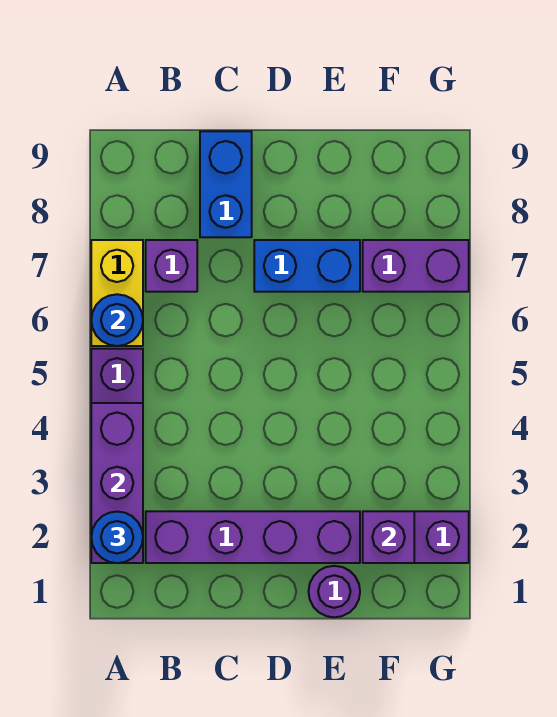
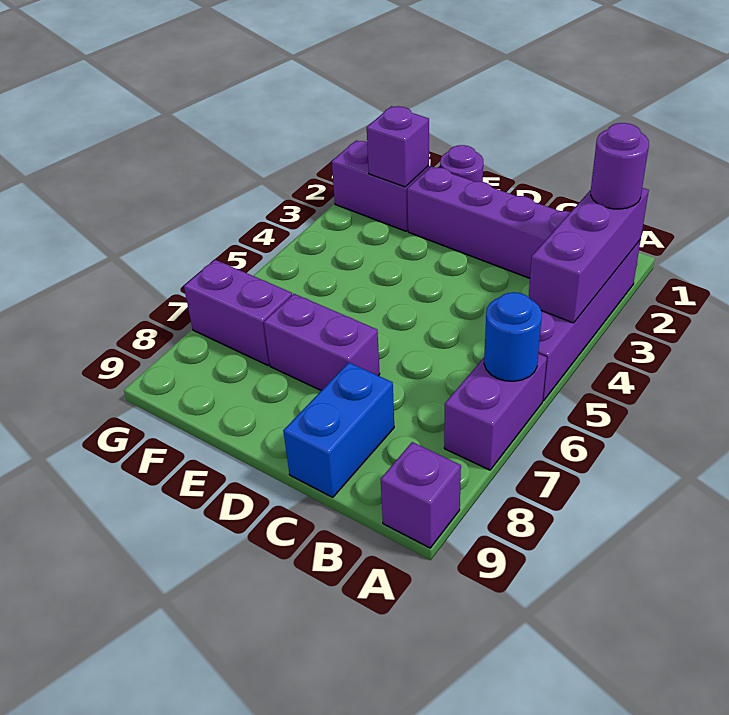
blue 1x1 round brick [91,512,143,563] -> purple 1x1 round brick [591,123,649,209]
yellow 1x2 brick [91,240,143,346] -> purple 1x2 brick [444,354,547,470]
purple 1x1 brick [146,240,197,292] -> purple 1x1 brick moved to [381,442,461,548]
blue 1x2 brick [254,240,360,292] -> purple 1x2 brick [264,294,380,391]

